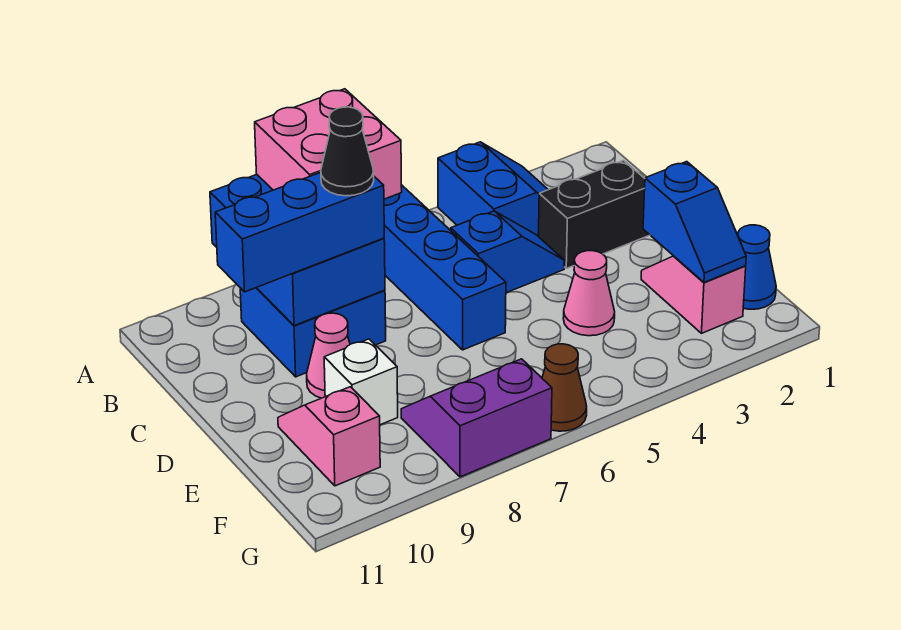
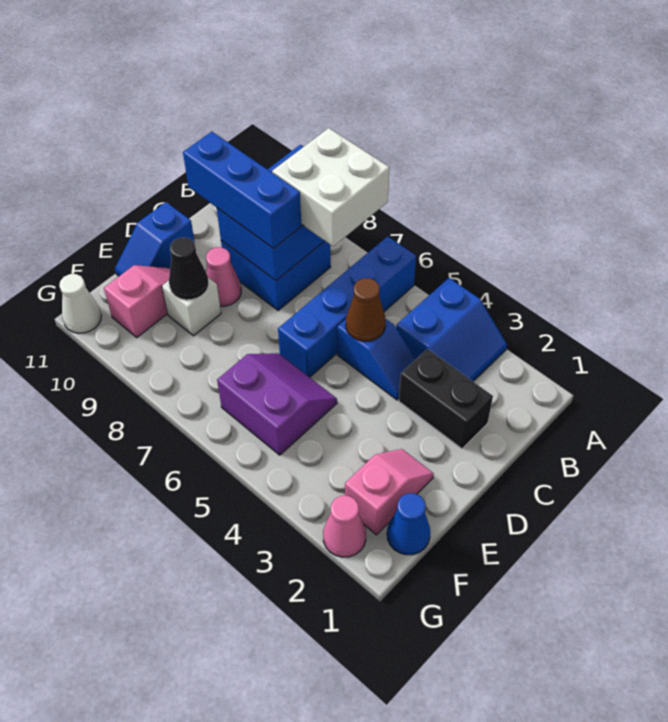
pink 2x2 brick [255,89,402,199] -> white 2x2 brick [272,128,390,246]
black 1x1 cone [321,107,374,196] -> black 1x1 cone moved to [169,238,209,300]
blue 1x2 slope [643,162,746,282] -> blue 1x2 slope moved to [115,202,195,276]
pink 1x1 cone [563,251,615,336] -> pink 1x1 cone moved to [323,496,366,557]
purple 2x2 slope [401,359,552,477] -> purple 2x2 slope moved to [217,353,337,455]
brown 1x1 cone [542,344,587,431] -> brown 1x1 cone moved to [346,278,386,341]
none -> white 1x1 cone [59,274,101,333]

